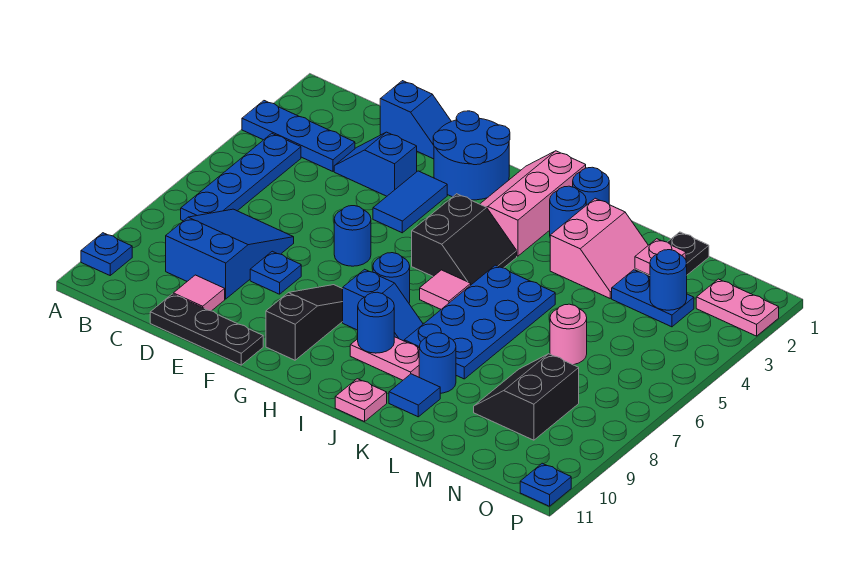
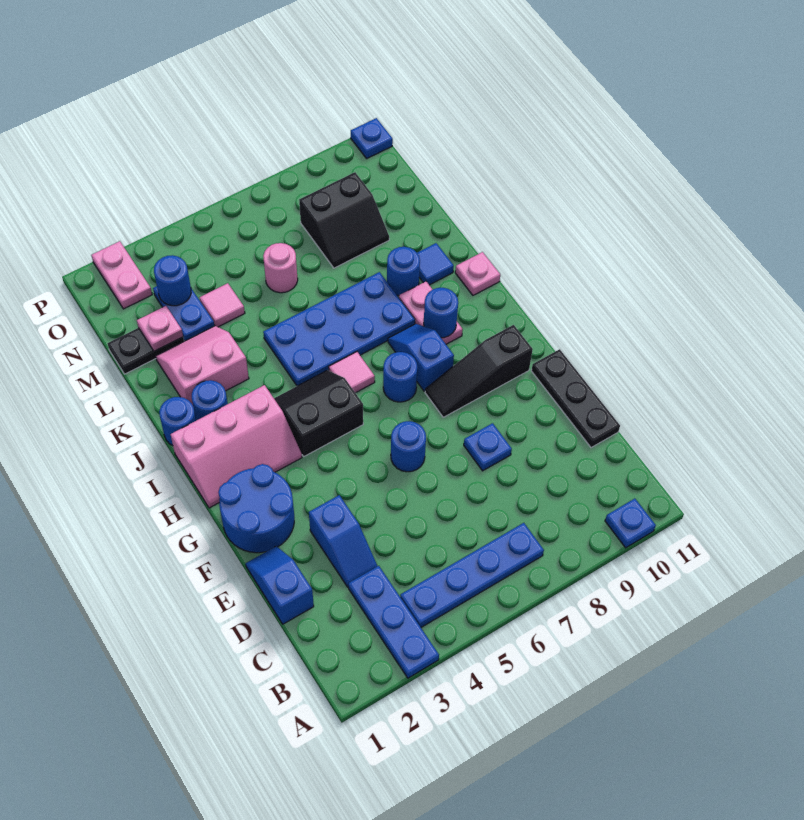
blue 2x3 slope [166,209,294,299] -> none
pink 1x1 tile [173,275,225,311] -> pink 1x1 tile moved to [200,283,245,327]
blue 1x2 tile [373,171,447,233] -> none

